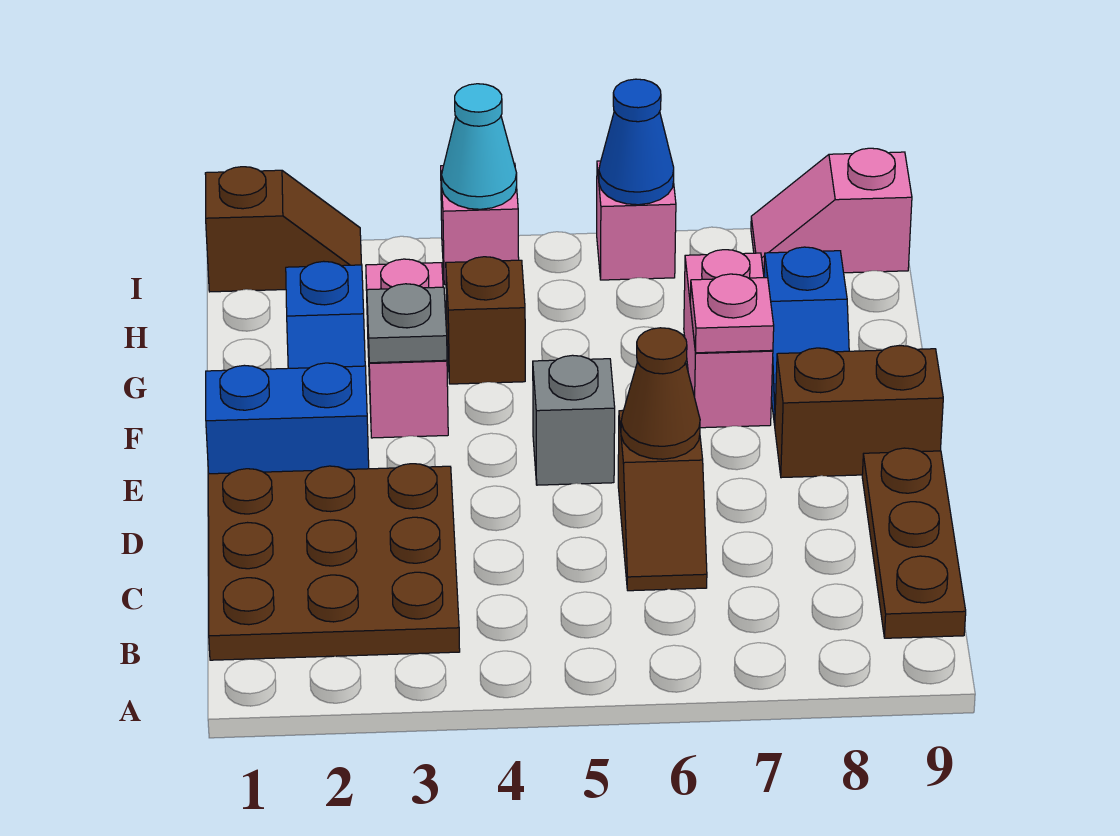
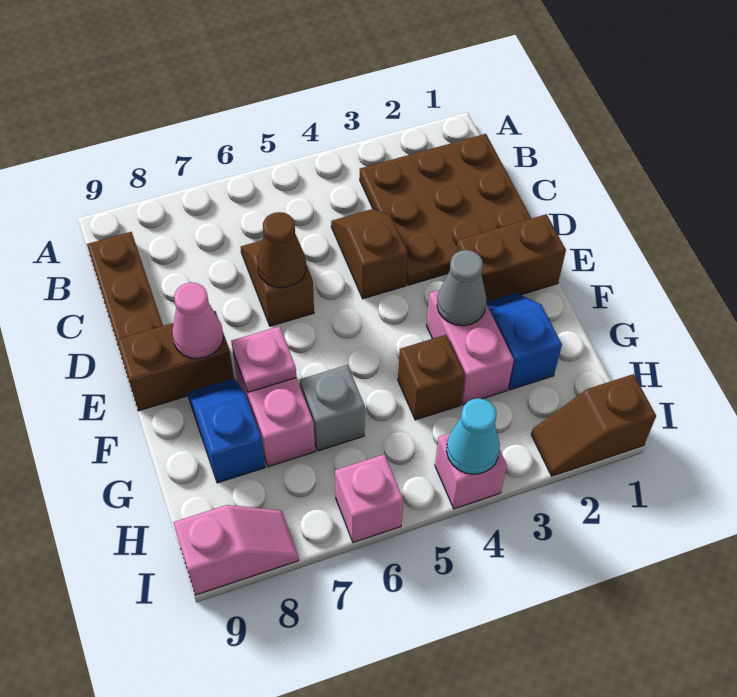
none -> brown 1x2 slope [331,209,408,299]
blue 1x2 brick [206,363,369,474] -> brown 1x2 brick [456,214,566,302]
grey 1x1 brick [533,355,615,485] -> grey 1x1 brick moved to [300,365,365,451]
none -> pink 1x1 cone [172,283,223,359]
grey 1x1 plate [367,284,447,363] -> grey 1x1 cone [437,250,487,326]
blue 1x1 cone [599,79,674,205] -> none

